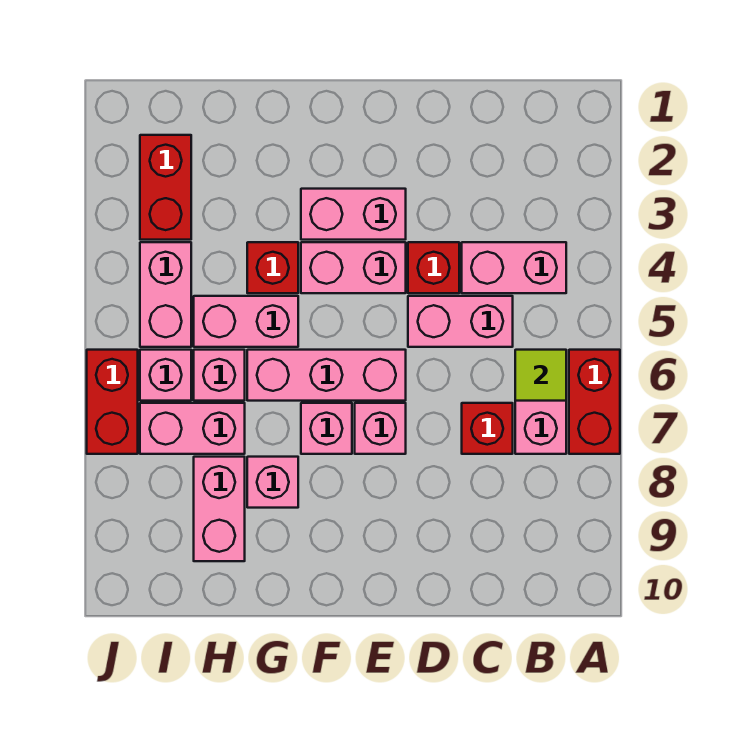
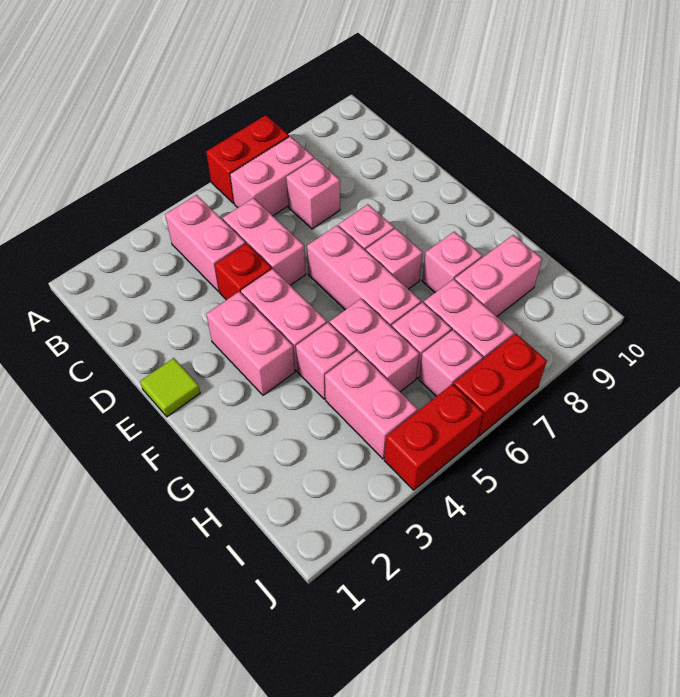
lime 1x1 tile [515,350,566,401] -> lime 1x1 tile moved to [140,358,200,417]
red 1x1 brick [462,403,513,454] -> pink 1x1 brick [286,158,340,229]
red 1x1 brick [247,242,298,293] -> pink 1x1 brick [296,323,356,399]
red 1x2 brick [140,135,191,240] -> red 1x2 brick moved to [384,384,483,490]
pink 1x2 brick [140,242,191,347] -> pink 1x2 brick turned to [325,351,417,459]

